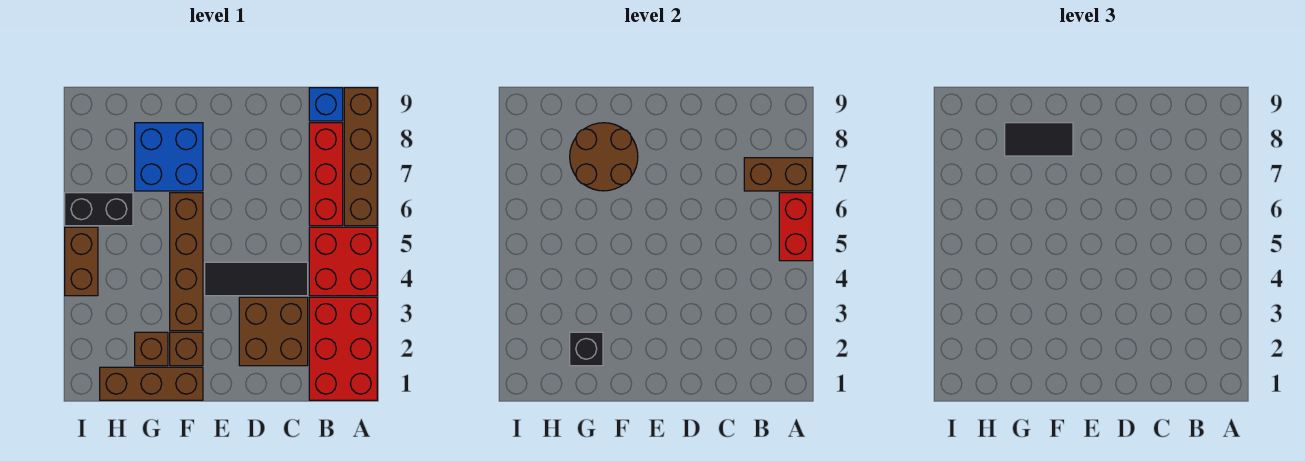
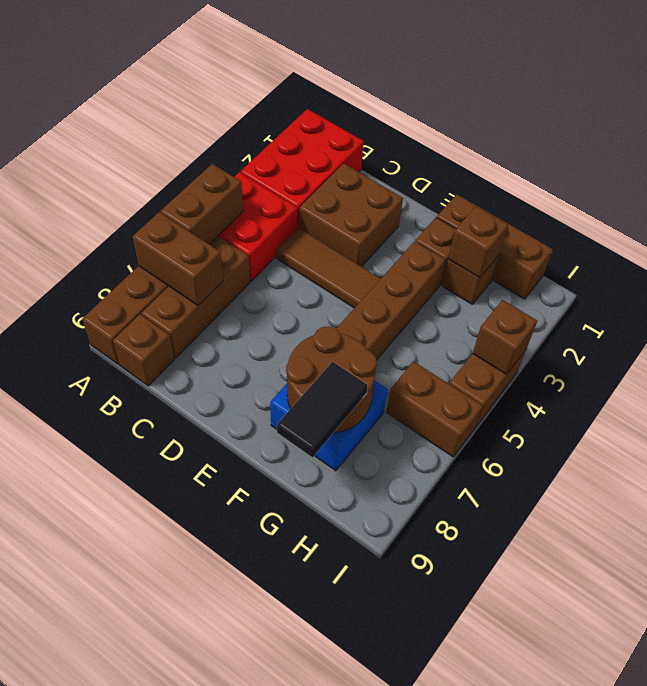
red 1x2 brick [779,193,812,261] -> brown 1x2 brick [160,164,243,244]
red 1x3 brick [309,123,343,226] -> brown 1x3 brick [141,237,250,358]
blue 1x1 brick [309,88,343,121] -> brown 1x1 brick [113,314,174,386]
black 1x3 tile [205,262,308,296] -> brown 1x3 tile [276,228,381,308]
black 1x2 tile [1005,123,1073,156] -> black 1x2 tile turned to [277,362,368,457]
black 1x1 brick [570,332,603,366] -> brown 1x1 brick [448,206,508,278]
black 1x2 brick [65,193,133,226] -> brown 1x2 brick [386,361,483,457]
none -> brown 1x1 brick [473,300,537,375]

